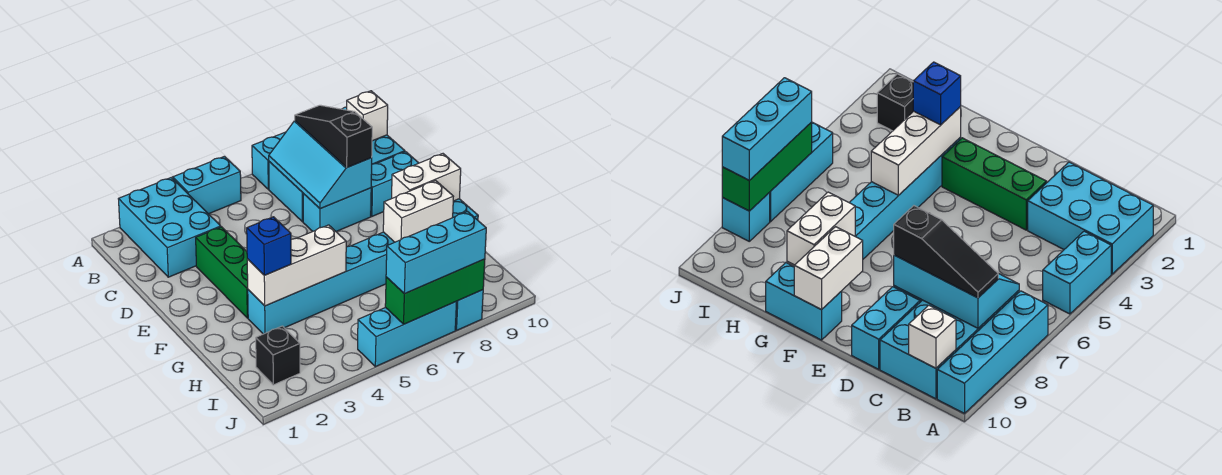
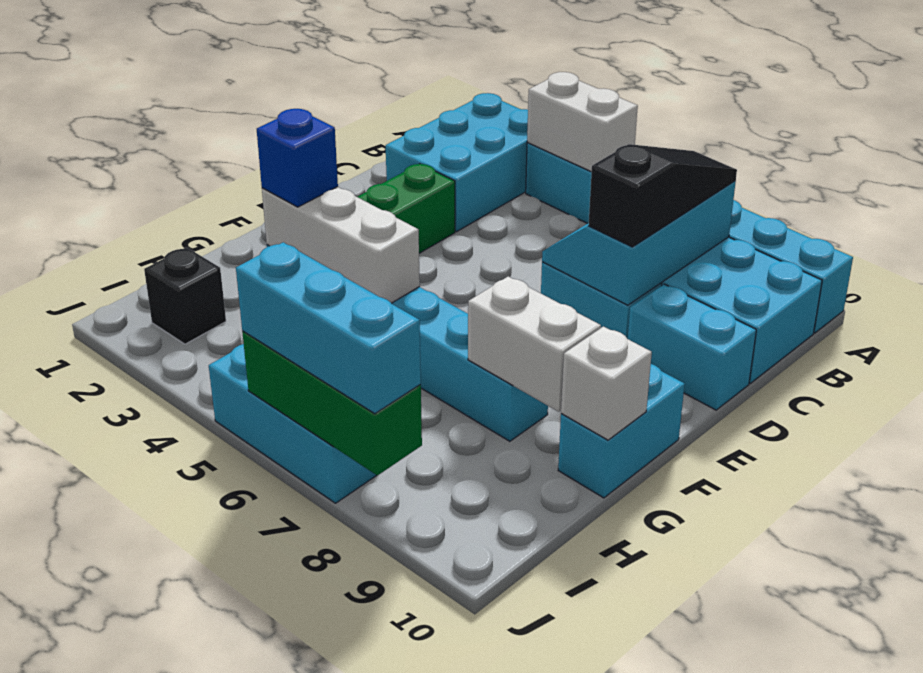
white 1x1 brick [347,91,388,141] -> white 1x1 brick moved to [561,326,652,440]
white 1x2 brick [392,154,461,201] -> white 1x2 brick moved to [527,72,638,172]
cyan 1x1 brick [455,290,483,330] -> none

